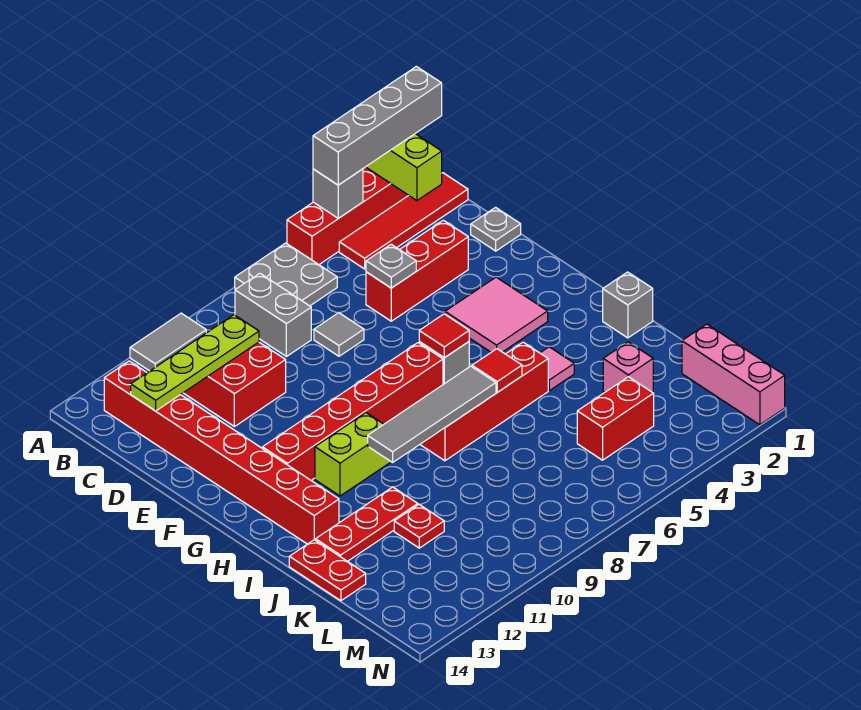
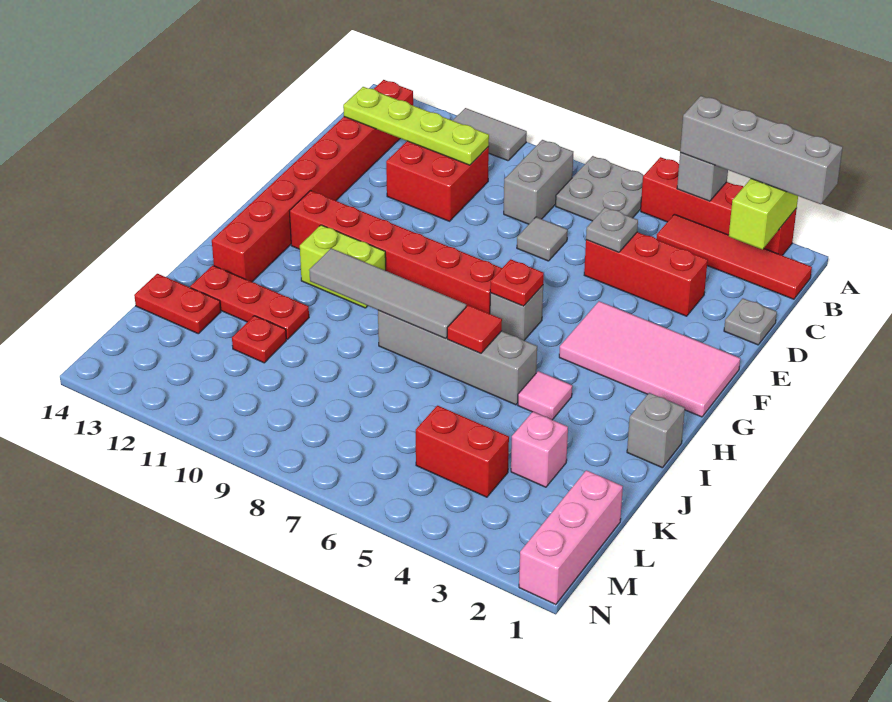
pink 2x2 tile [445,277,548,352] -> pink 2x4 tile [559,301,740,417]
red 1x1 tile [419,314,469,358] -> red 1x1 plate [490,259,544,306]
red 1x4 brick [420,342,548,461] -> grey 1x4 brick [378,310,537,405]
red 1x2 plate [289,540,366,601] -> red 1x2 plate turned to [134,274,221,334]

